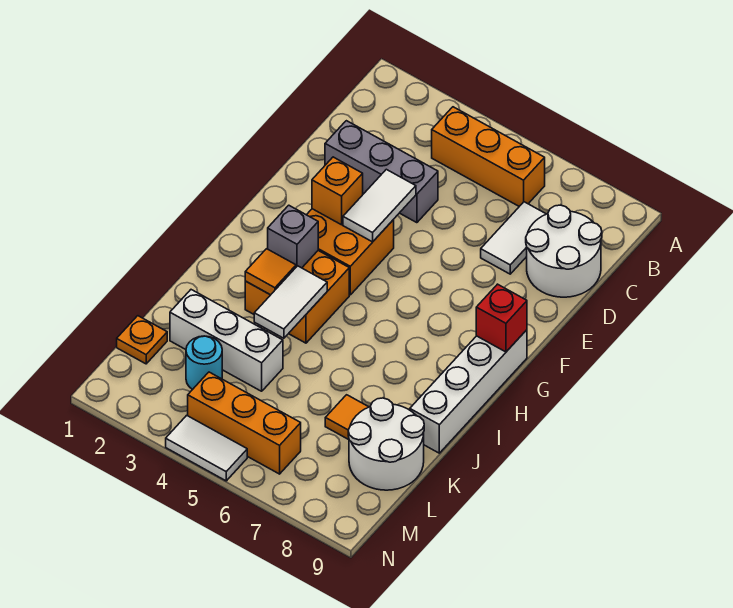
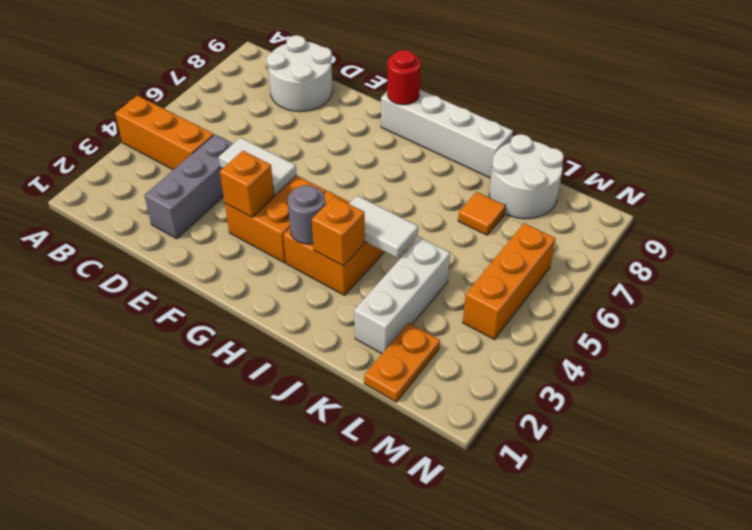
orange 1x3 brick [432,107,545,206] -> orange 1x3 brick turned to [115,96,214,170]
white 1x2 tile [481,202,546,274] -> none
red 1x1 brick [476,284,527,352] -> red 1x1 round brick [387,50,421,105]
grey 1x1 brick [268,205,318,268] -> grey 1x1 round brick [288,185,325,244]
orange 1x1 tile [245,249,296,295] -> orange 1x1 brick [312,197,365,266]
orange 1x1 plate [117,316,167,364] -> orange 1x2 plate [364,323,440,402]
cyan 1x1 round brick [186,336,222,389] -> none
white 1x2 tile [166,415,247,481] -> none

